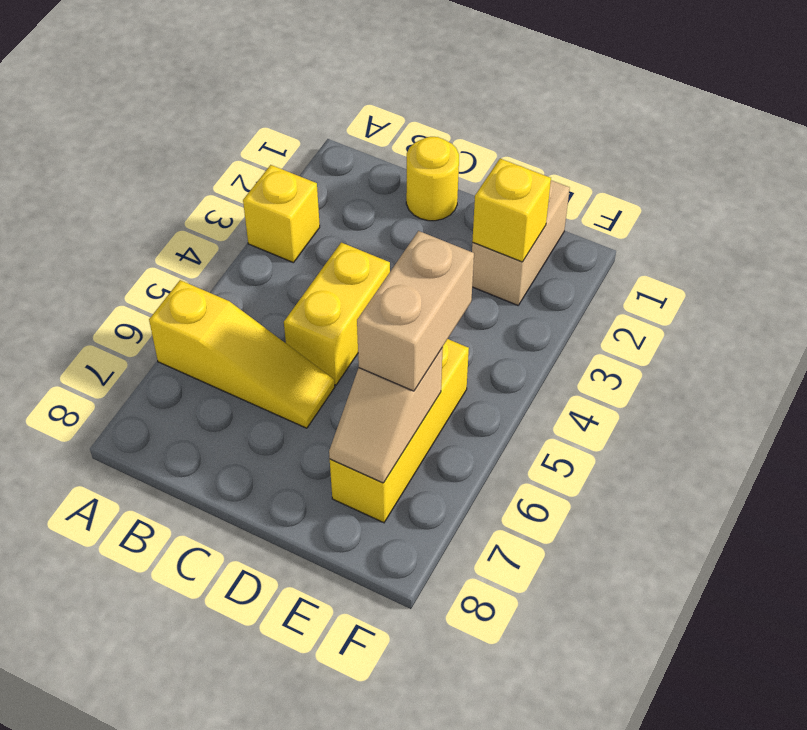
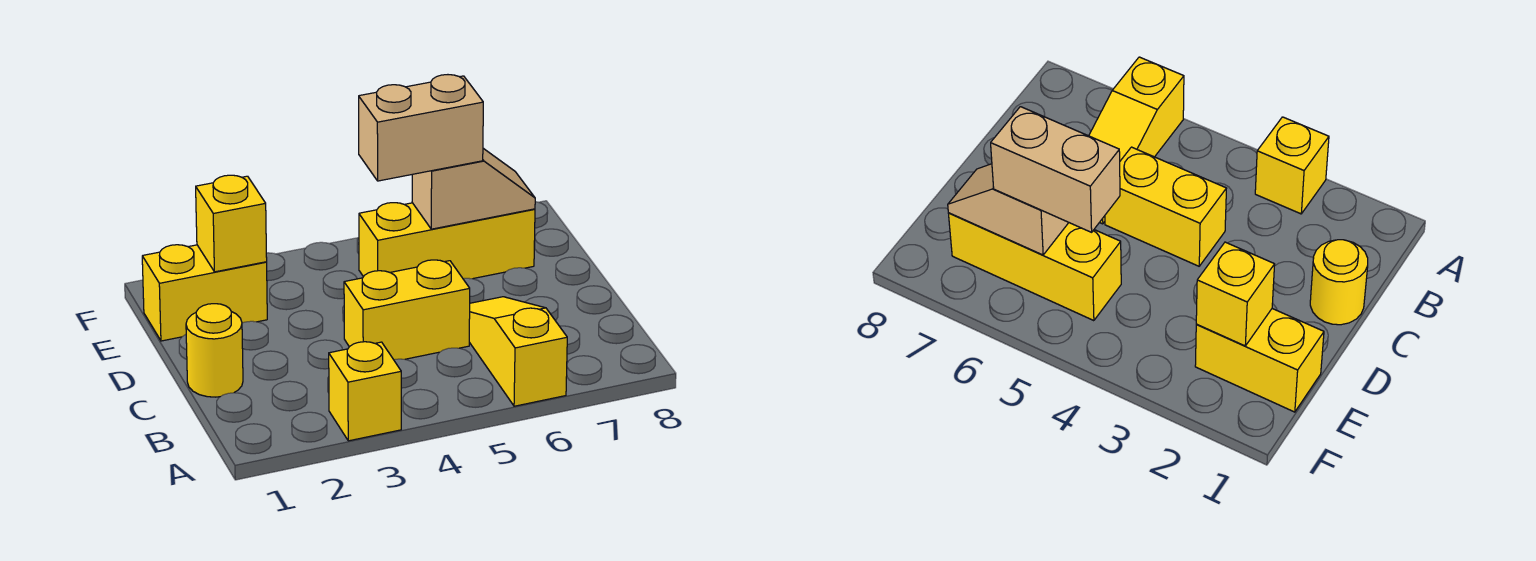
tan 1x2 brick [472,180,570,305] -> yellow 1x2 brick [142,245,267,341]

